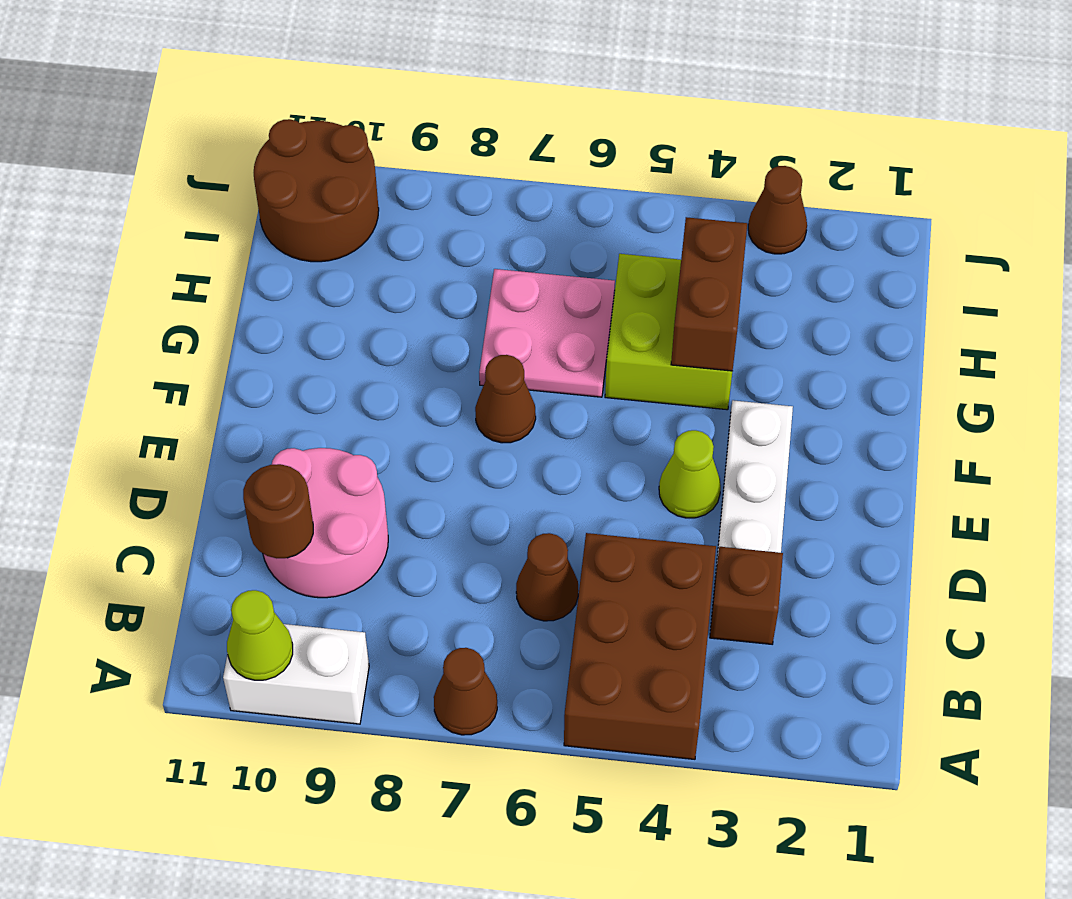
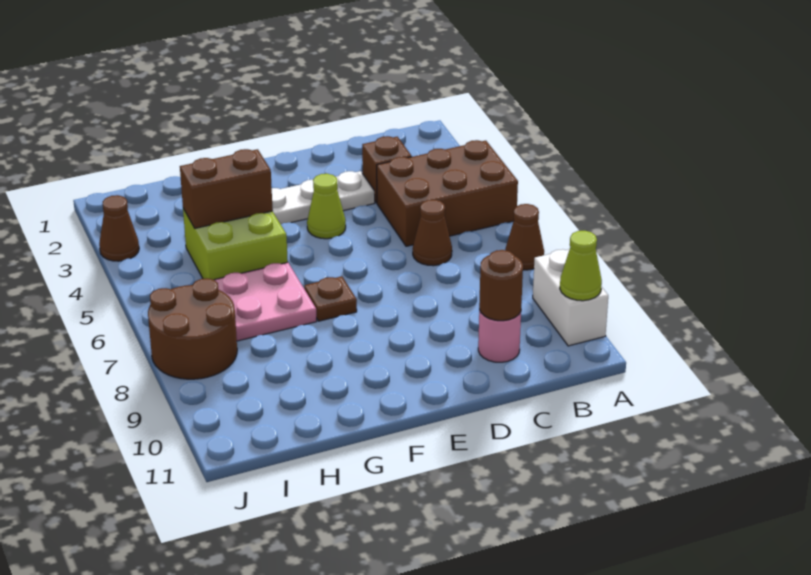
pink 2x2 round brick [263,448,388,598] -> pink 1x1 round brick [478,310,521,362]
brown 1x1 cone [475,355,536,443] -> brown 1x1 plate [304,276,357,321]
brown 2x2 round brick [254,119,379,262] -> brown 2x2 round brick moved to [148,278,237,379]

